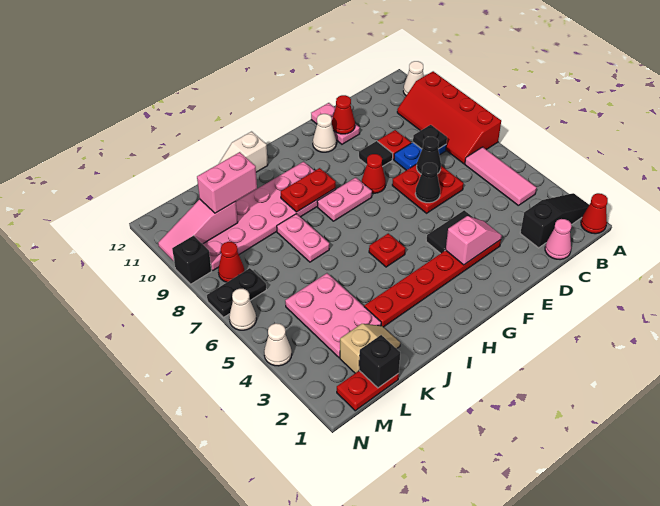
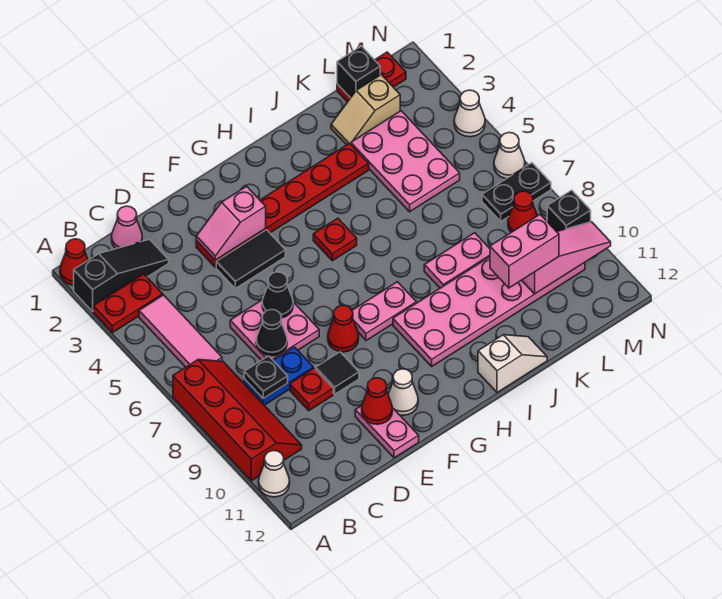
black 1x3 slope [520,193,589,248] -> black 1x3 slope turned to [74,239,169,311]
red 2x2 plate [392,164,464,213] -> pink 2x2 plate [230,300,319,360]
red 1x2 plate [281,168,336,212] -> red 1x2 plate moved to [94,274,163,333]
pink 1x2 plate [277,214,329,262] -> pink 1x2 plate turned to [424,233,490,288]

